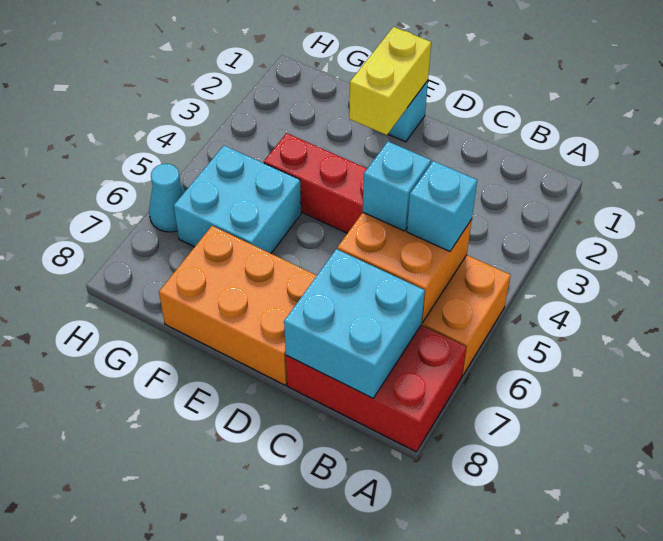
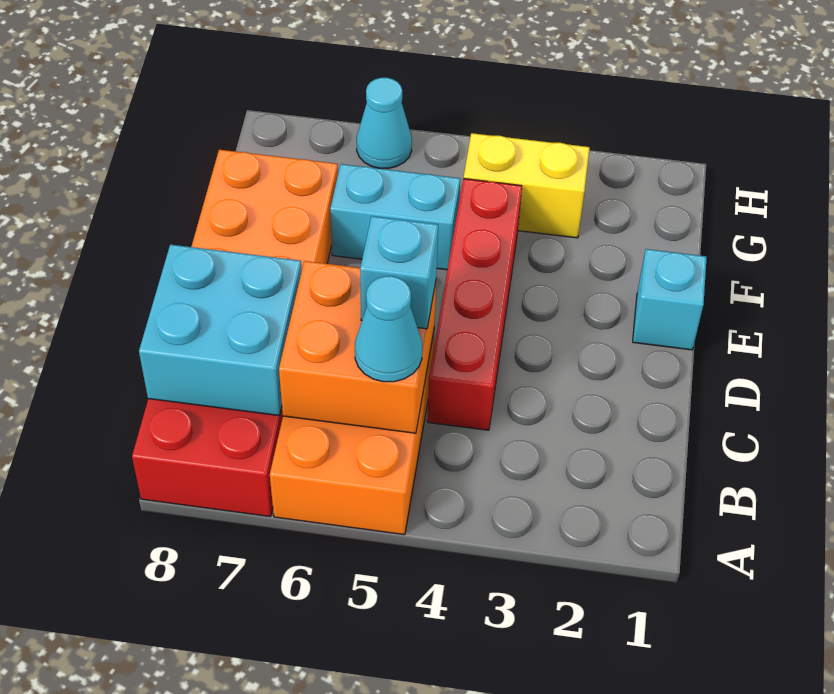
cyan 1x1 brick [407,161,477,251] -> cyan 1x1 cone [355,276,422,382]
yellow 1x2 brick [349,27,431,135] -> yellow 1x2 brick moved to [464,133,590,238]
cyan 2x2 brick [174,146,301,253] -> cyan 1x2 brick [330,164,460,270]

